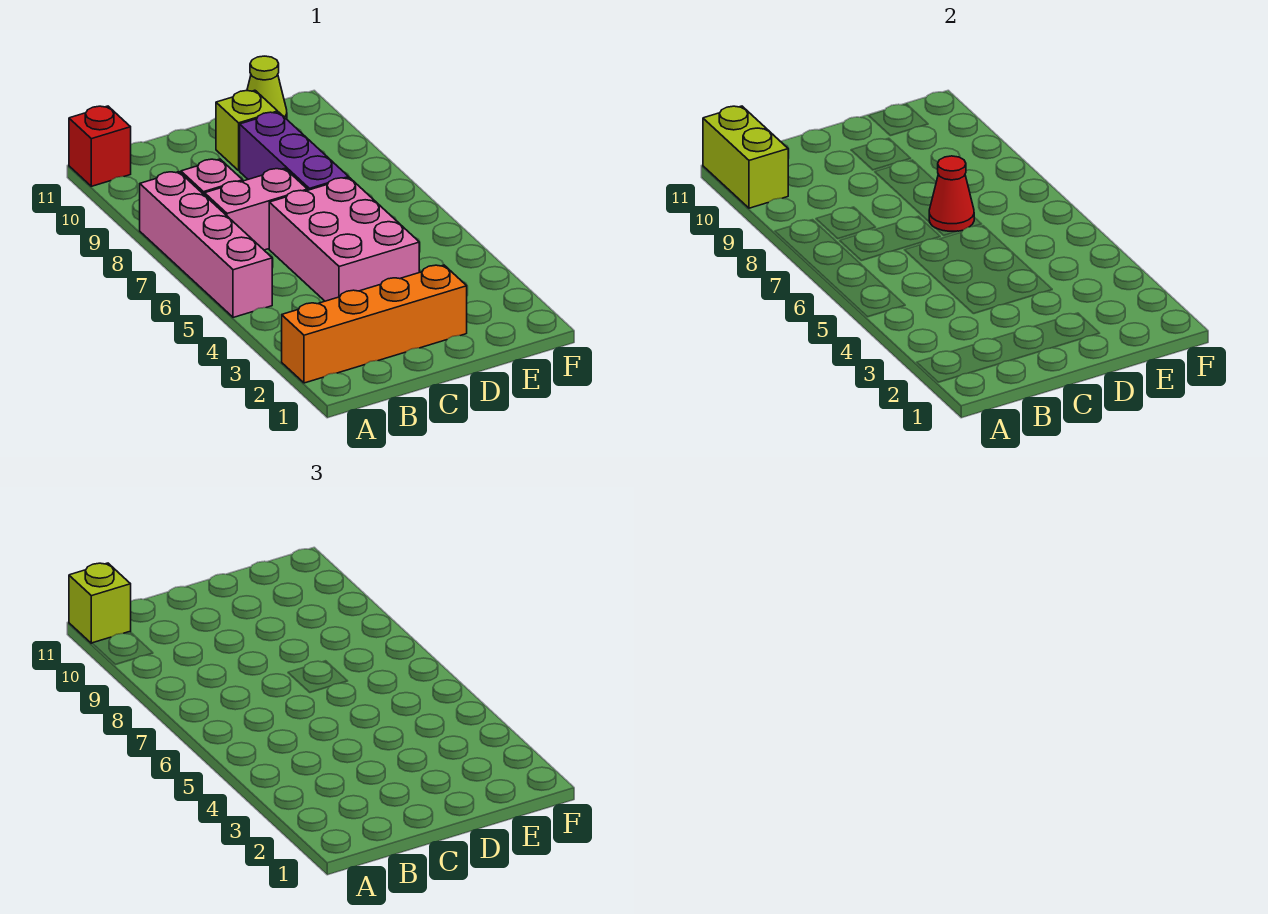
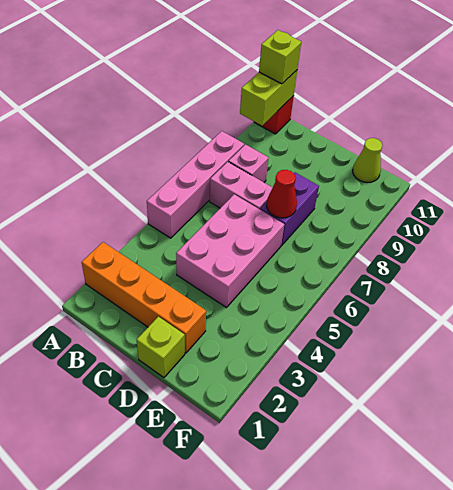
purple 1x3 brick [240,112,349,190] -> purple 1x2 brick [260,172,319,245]
lime 1x1 brick [216,90,278,170] -> lime 1x1 brick moved to [137,317,185,378]

